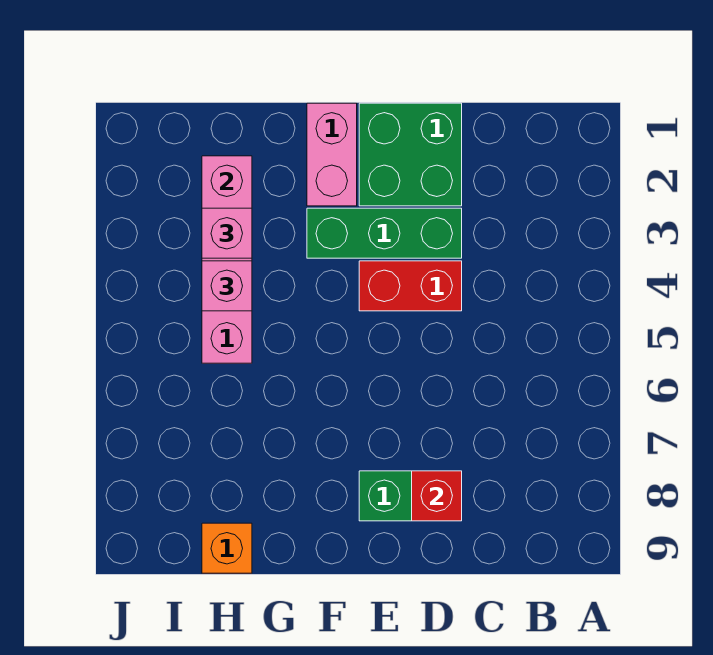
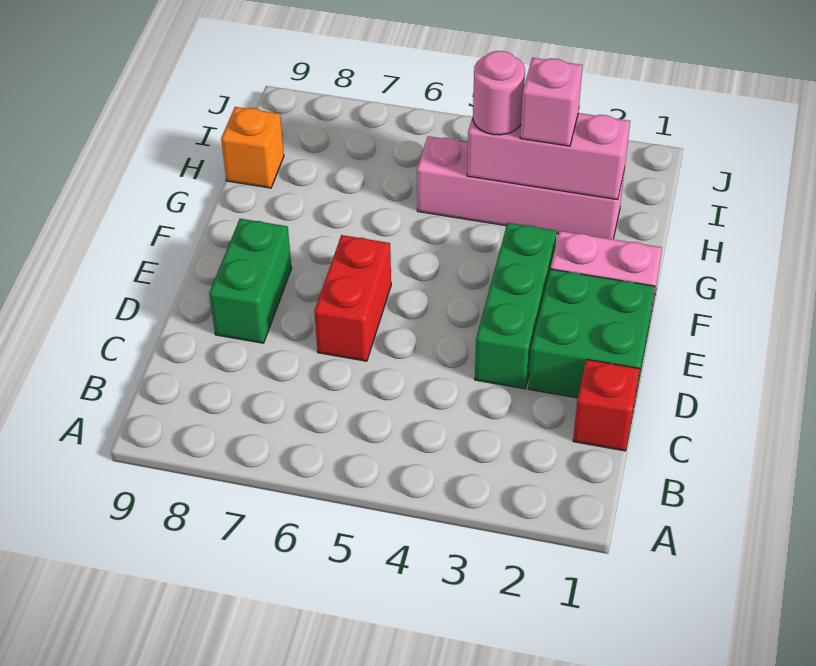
red 1x2 brick [359,261,462,311] -> red 1x2 brick moved to [314,235,391,361]
red 1x1 brick [412,471,462,521] -> red 1x1 brick moved to [573,359,640,451]
pink 1x1 brick [202,261,252,311] -> pink 1x1 round brick [473,51,525,135]

